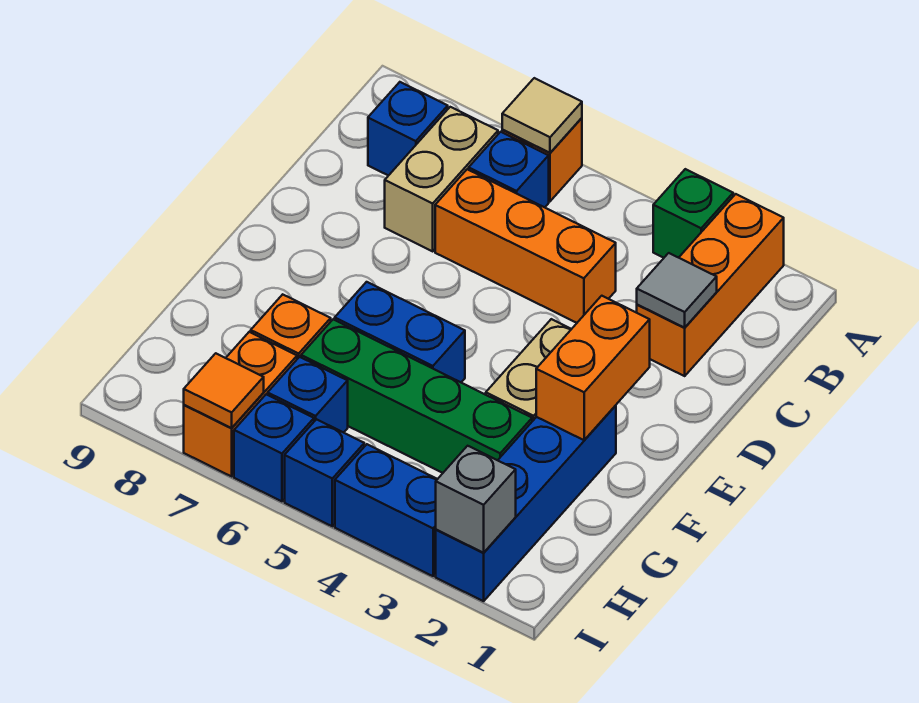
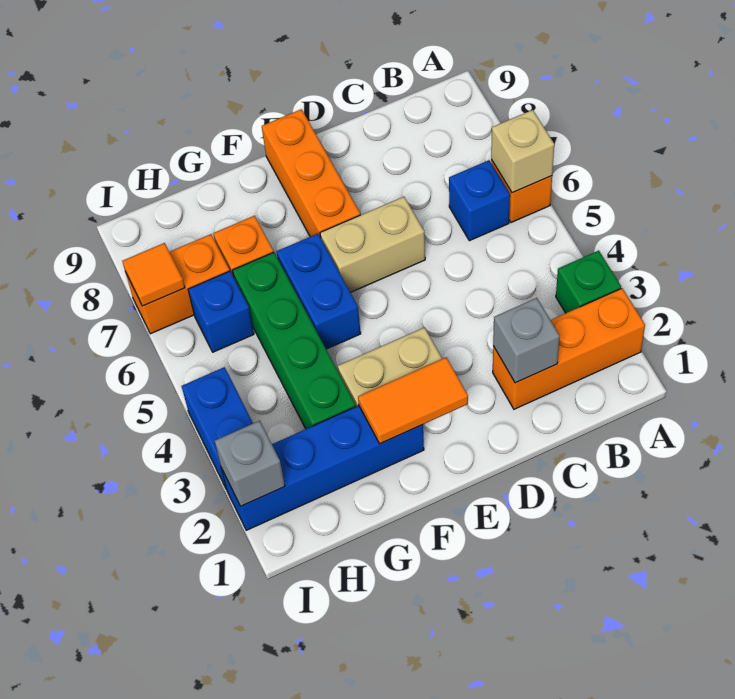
tan 1x1 tile [502,78,582,153] -> tan 1x1 brick [491,110,554,193]
tan 1x2 brick [385,107,498,251] -> tan 1x2 brick moved to [320,197,425,292]
blue 1x1 brick [368,82,448,176] -> none
grey 1x1 tile [637,253,717,328] -> grey 1x1 brick [493,298,560,383]
orange 1x3 brick [435,169,616,323] -> orange 1x3 brick moved to [262,109,360,238]
orange 1x2 brick [536,296,650,440] -> orange 1x2 tile [358,357,468,444]
blue 1x1 brick [285,419,364,526] -> none
blue 1x1 brick [234,394,314,501] -> none

